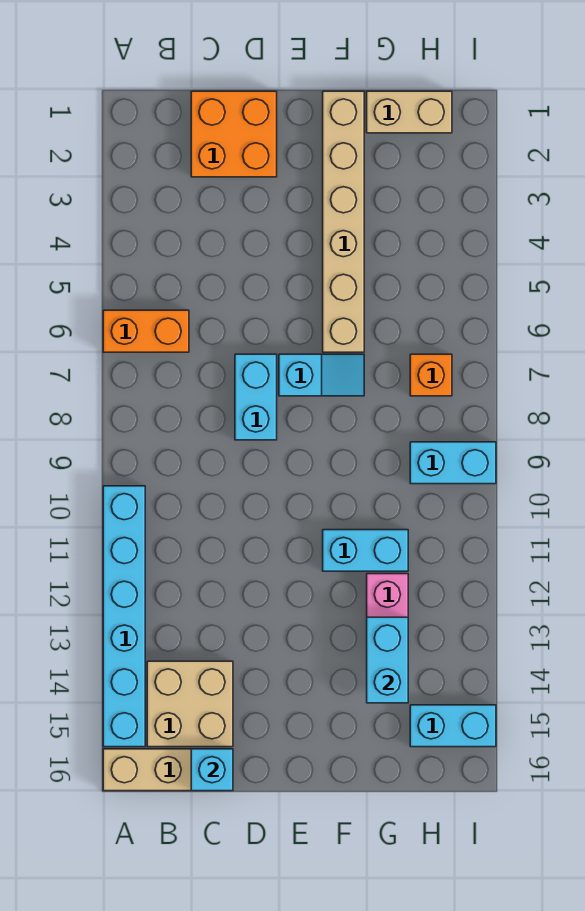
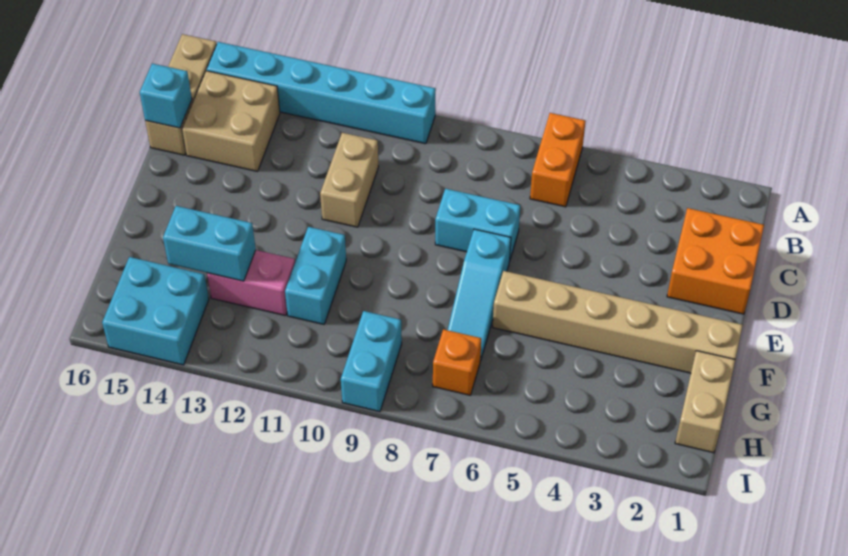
none -> tan 1x2 brick [320,133,379,227]
cyan 1x2 slope [279,354,364,396] -> cyan 1x3 slope [448,229,511,361]
cyan 1x2 brick [410,705,496,747] -> cyan 2x2 brick [102,257,209,365]

